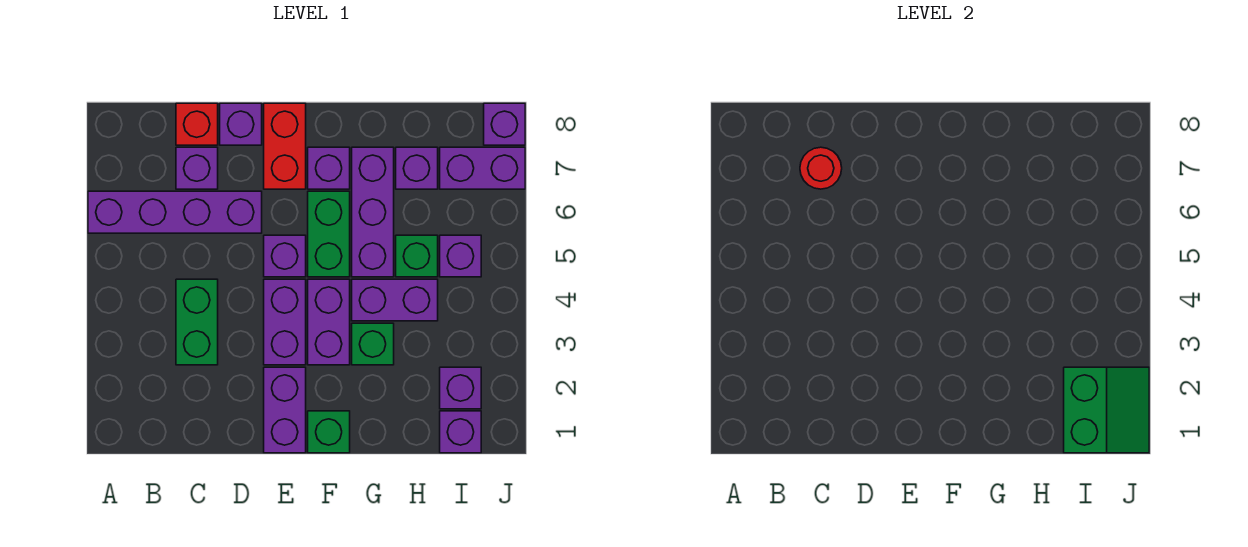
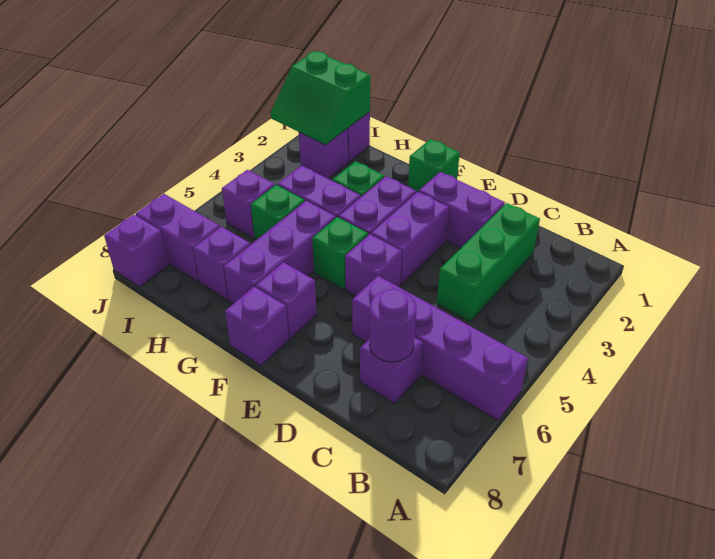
green 1x2 brick [176,279,218,365] -> green 1x3 brick [437,203,540,322]
red 1x1 round brick [800,147,842,189] -> purple 1x1 round brick [369,289,417,362]
red 1x1 brick [176,103,218,145] -> none
purple 1x1 brick [220,103,262,145] -> purple 1x1 brick moved to [225,287,289,365]
purple 1x2 brick [264,367,306,453] -> purple 1x2 brick turned to [419,172,505,248]
red 1x2 brick [264,103,306,189] -> none
green 1x2 brick [308,191,350,277] -> green 1x1 brick [312,217,368,289]
green 2x2 slope [1064,367,1149,453] -> green 2x2 slope turned to [271,51,370,145]

